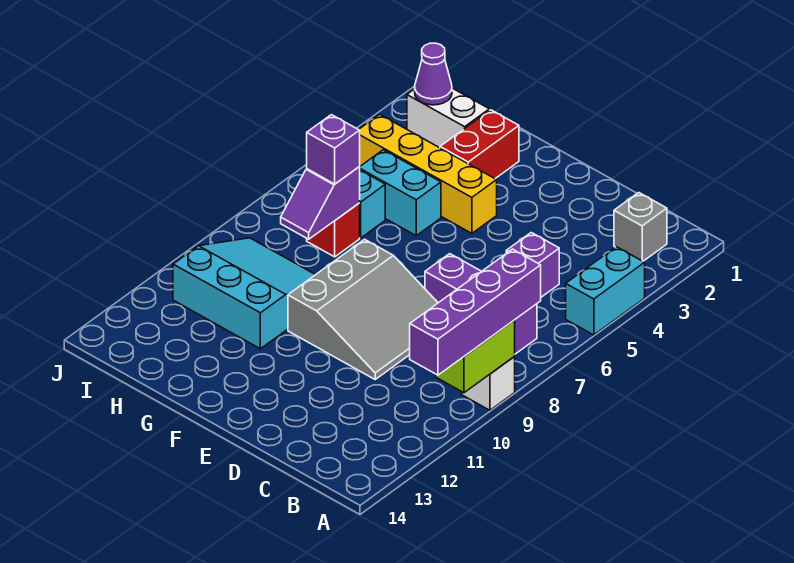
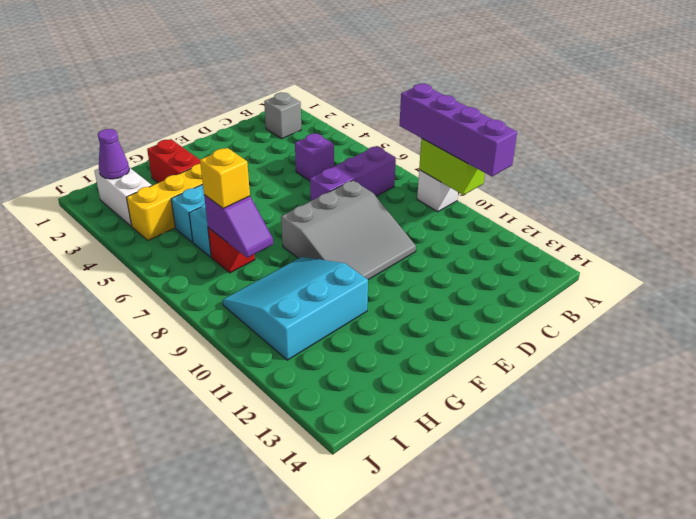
cyan 1x2 brick [566,247,645,335] -> none
grey 3x3 slope [288,239,438,379] -> grey 3x3 slope turned to [281,180,416,280]
white 1x2 brick [407,88,489,148] -> white 1x2 brick turned to [94,168,152,226]
purple 1x1 brick [307,115,360,184] -> yellow 1x1 brick [200,148,250,208]

